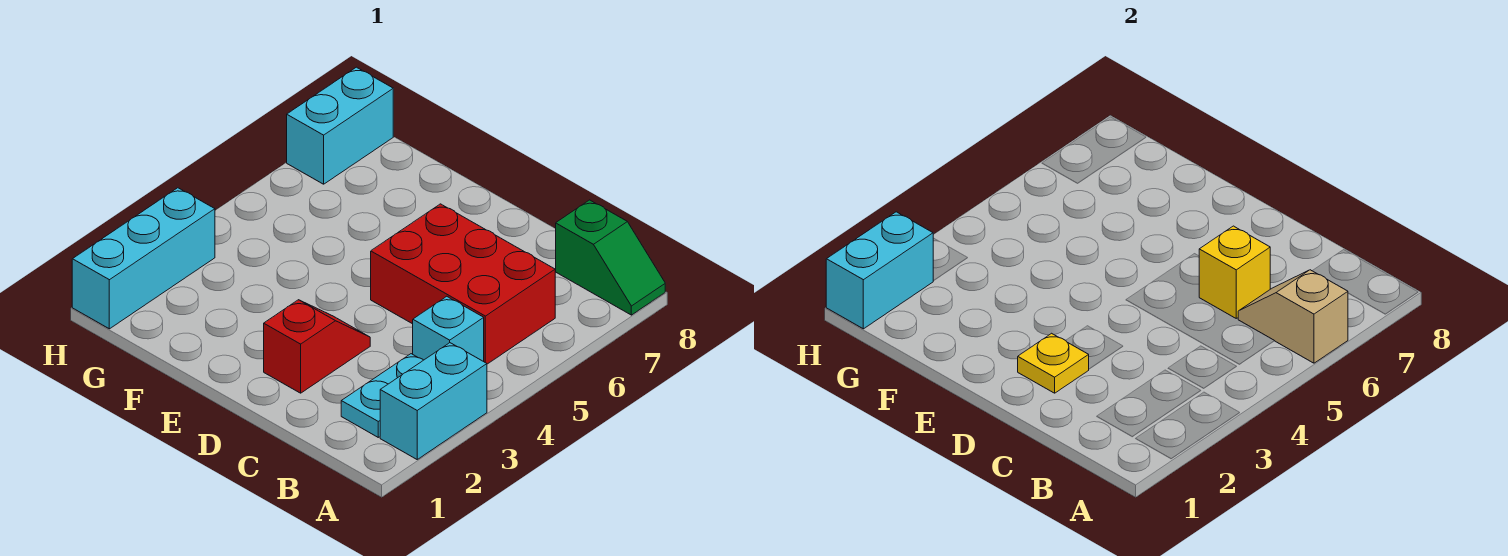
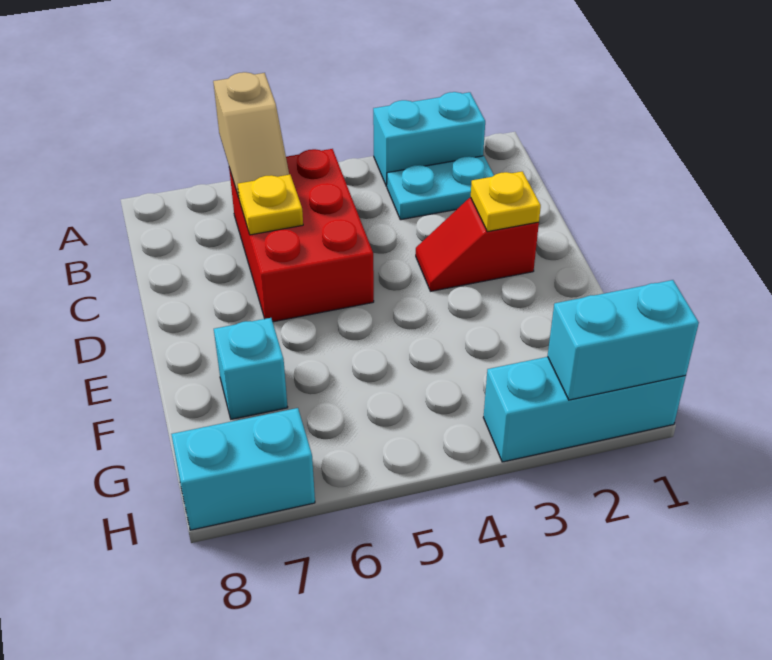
green 1x2 slope [556,200,665,315] -> none
cyan 1x1 brick [413,296,484,361] -> cyan 1x1 brick moved to [214,318,288,419]
yellow 1x1 brick [1199,226,1270,318] -> yellow 1x1 plate [238,174,303,235]

